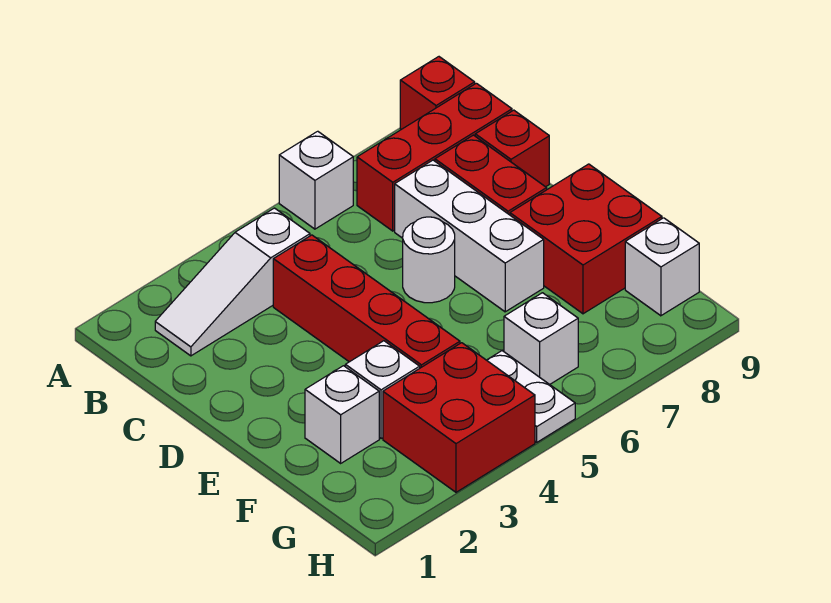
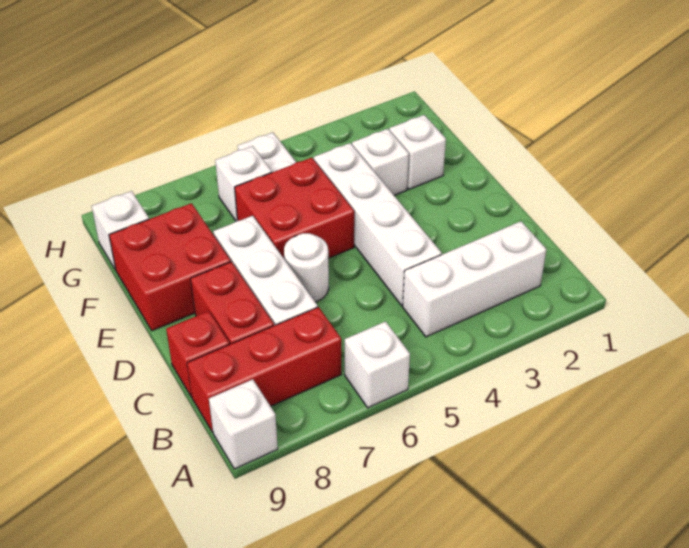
red 1x1 brick [400,57,475,129] -> white 1x1 brick [209,379,278,469]
white 1x3 slope [155,208,310,356] -> white 1x3 brick [403,221,547,337]
red 1x4 brick [273,235,460,368] -> white 1x4 brick [314,143,442,306]
red 2x2 brick [383,343,535,492] -> red 2x2 brick moved to [235,158,354,258]

